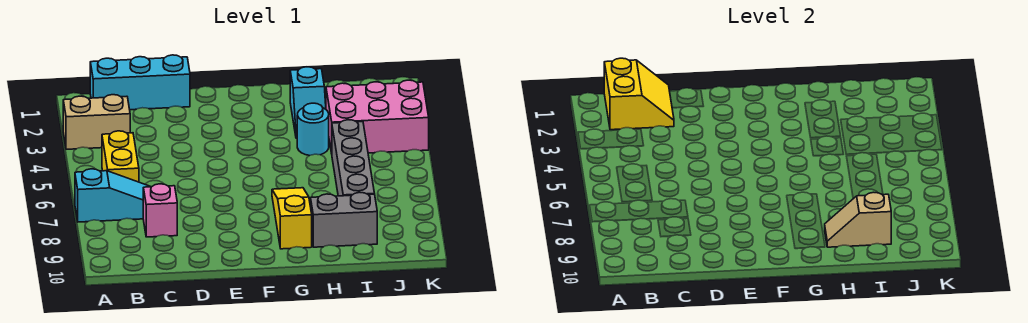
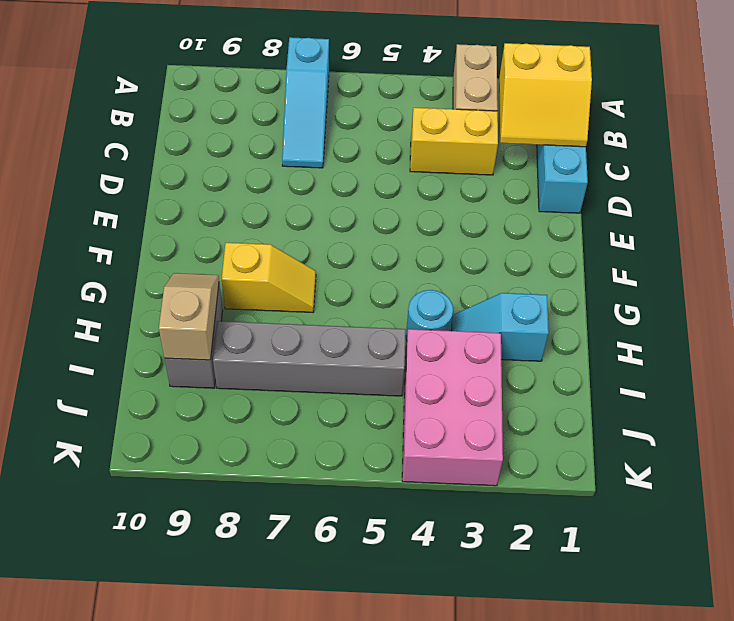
yellow 1x2 brick [102,131,139,182] -> yellow 1x2 brick moved to [410,108,498,175]
pink 1x1 brick [143,184,177,237] -> none
yellow 1x3 slope [272,188,312,249] -> yellow 1x2 slope [222,243,316,312]

